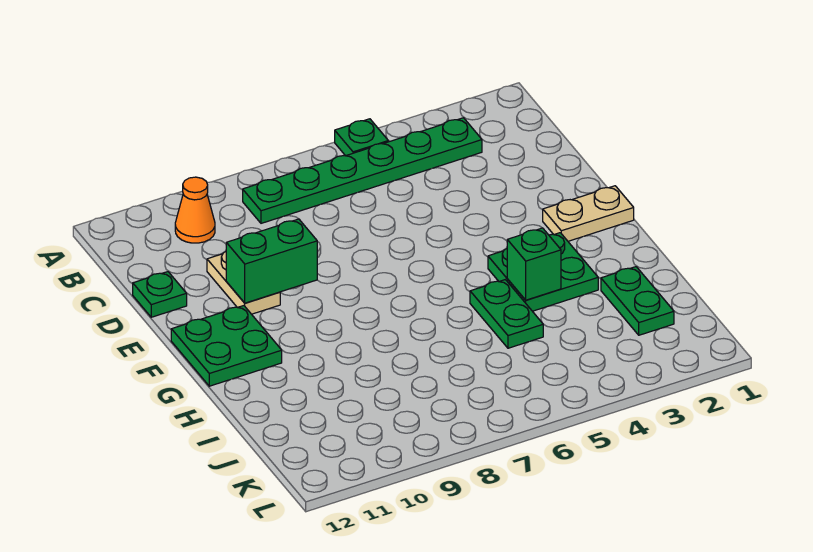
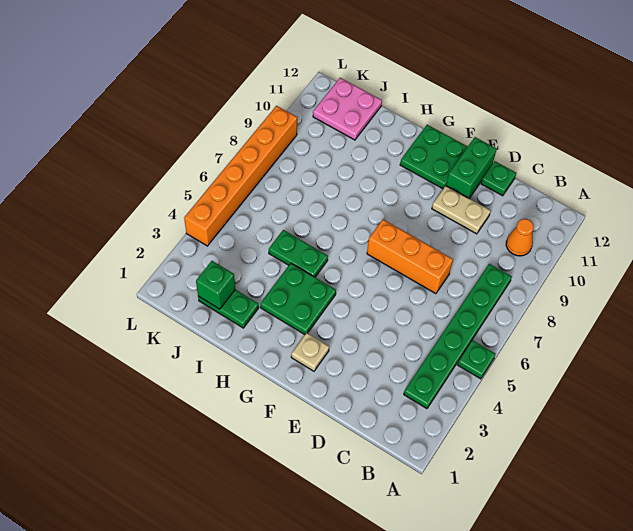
none -> orange 1x3 brick [367,219,453,294]
green 1x2 brick [226,219,317,303] -> green 1x2 brick moved to [446,137,497,198]
tan 1x2 plate [543,186,634,241] -> tan 1x1 plate [291,333,329,371]
green 1x1 brick [507,228,561,300] -> green 1x1 brick moved to [196,261,235,309]
none -> pink 2x2 plate [313,78,382,140]
none -> orange 1x6 brick [184,106,297,246]

